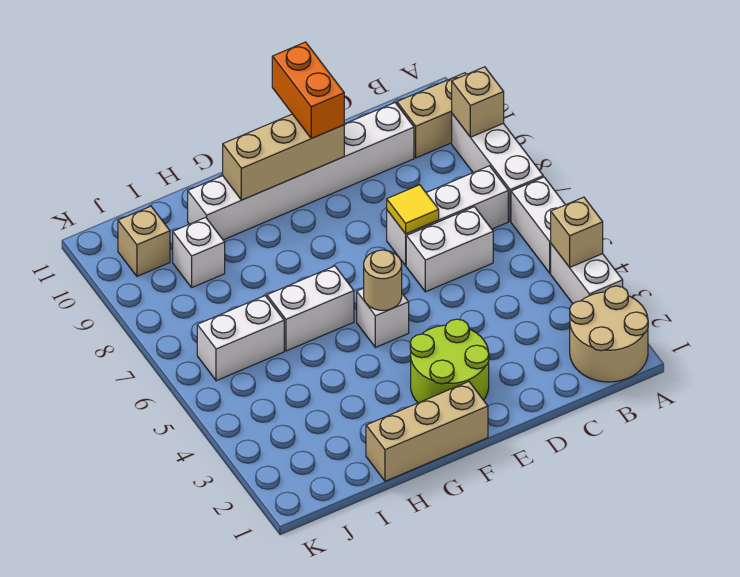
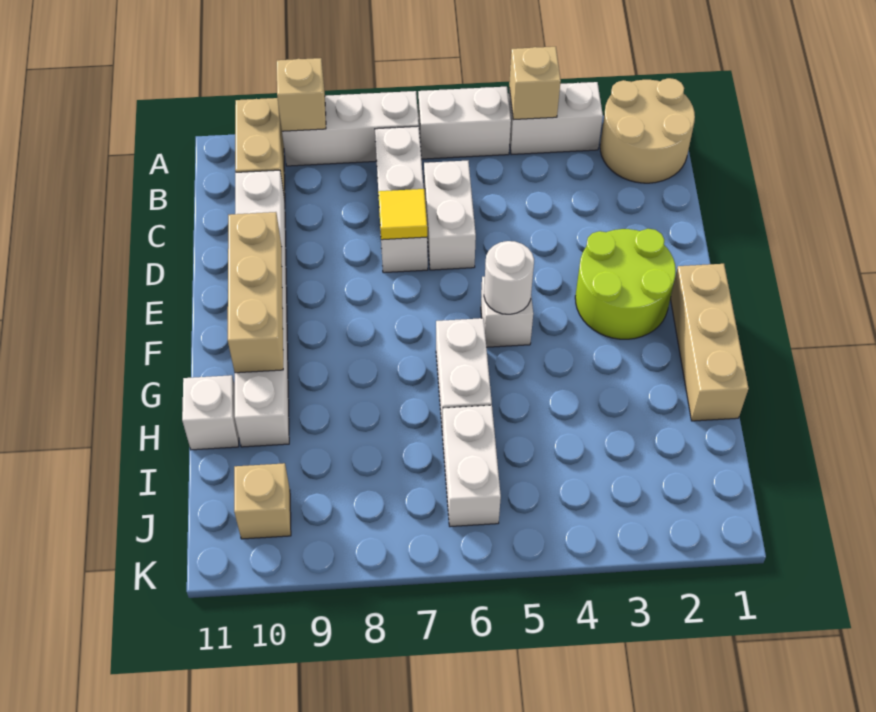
orange 1x2 brick [272,42,344,138] -> none
tan 1x1 round brick [364,250,402,310] -> white 1x1 round brick [484,241,534,314]
white 1x1 brick [173,217,225,287] -> white 1x1 brick moved to [182,375,239,450]

